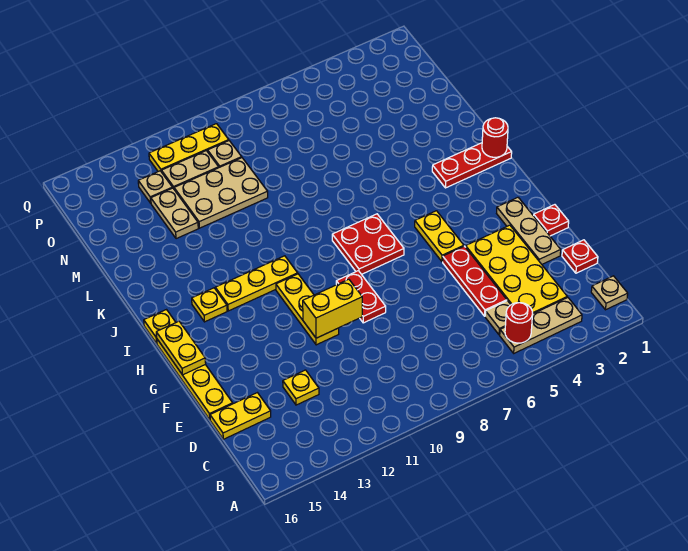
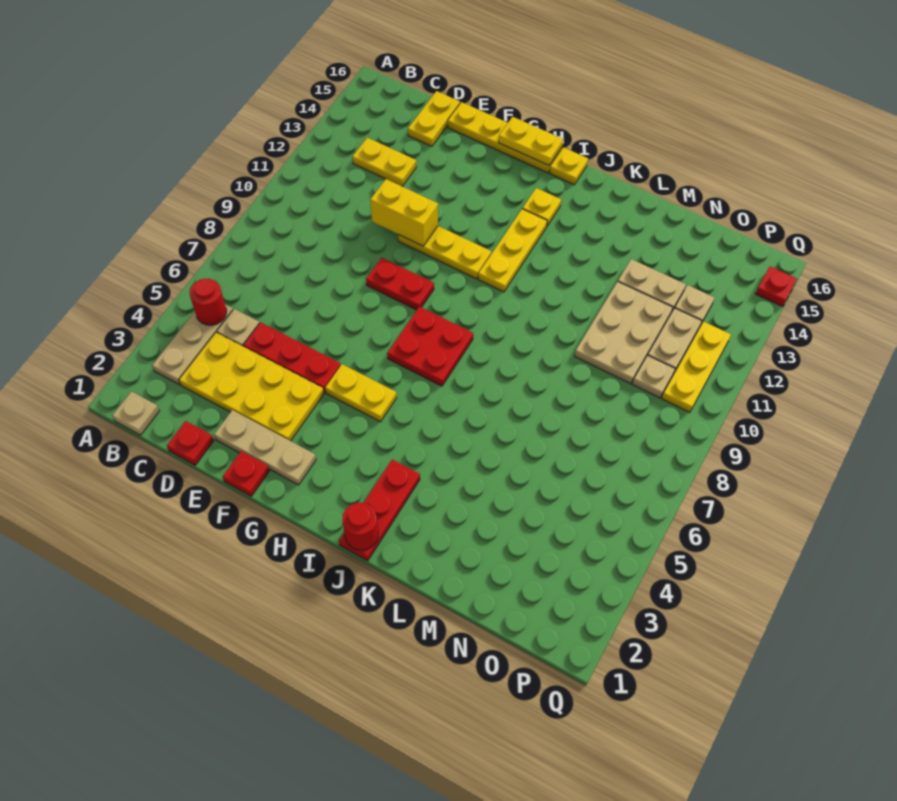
yellow 1x1 plate [283,370,319,405] -> yellow 1x2 plate [352,138,416,186]
yellow 1x2 brick [303,279,362,338] -> yellow 1x2 brick turned to [370,179,438,246]
none -> red 1x1 plate [756,267,797,307]

